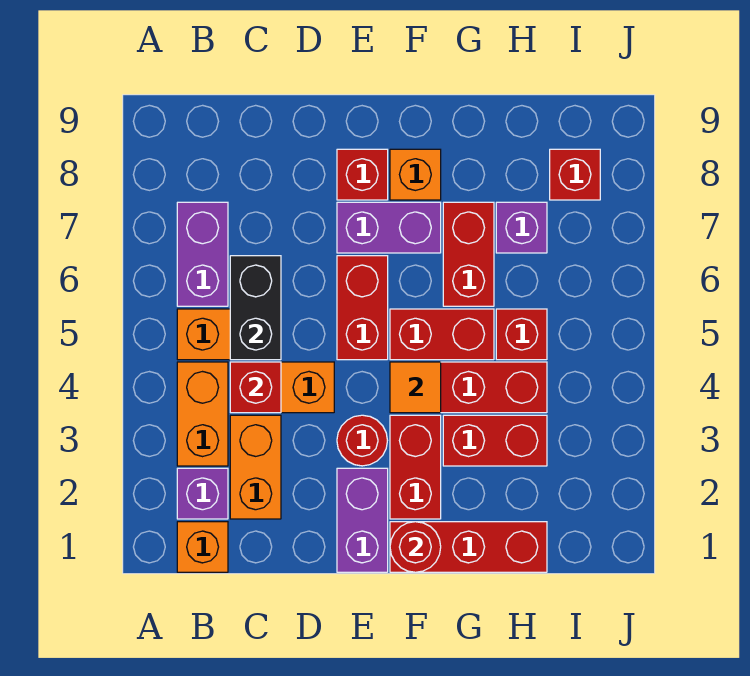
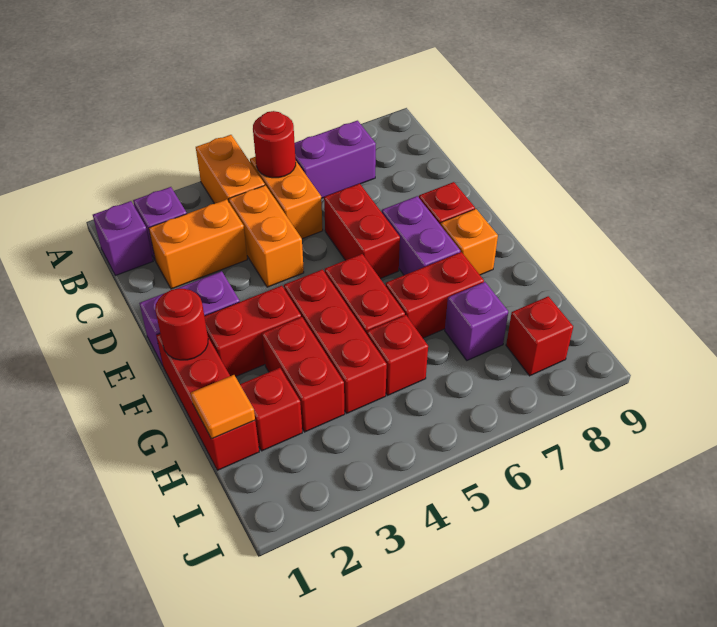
orange 1x1 brick [177,522,228,572] -> purple 1x1 brick [93,201,153,276]
orange 1x2 brick [177,362,228,466] -> orange 1x2 brick turned to [196,135,265,204]
red 1x1 brick [230,362,281,413] -> red 1x1 brick moved to [240,368,302,451]
black 1x2 brick [230,256,281,360] -> none
red 1x1 round brick [337,415,387,466] -> red 1x1 round brick moved to [253,111,296,178]
red 1x2 brick [337,256,388,360] -> red 1x2 brick turned to [324,184,400,279]
orange 1x1 tile [390,362,441,413] -> orange 1x1 tile moved to [191,375,255,439]

